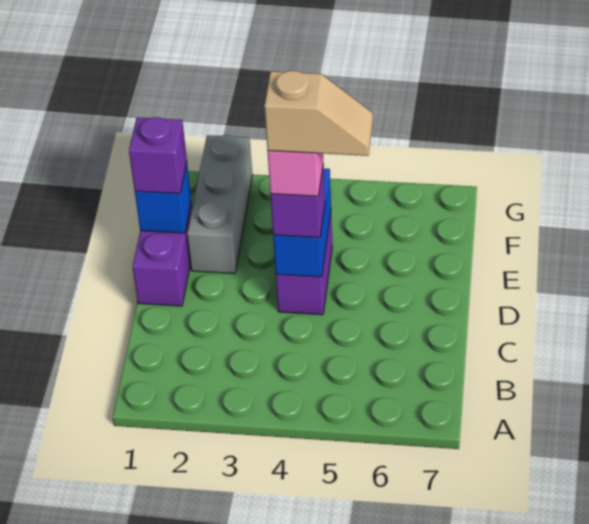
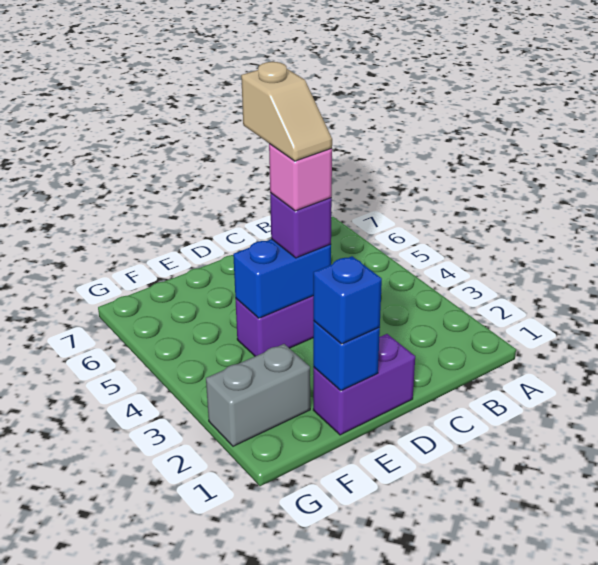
tan 1x2 slope [264,71,373,156] -> tan 1x2 slope turned to [241,62,332,161]
purple 1x1 brick [129,117,187,194] -> blue 1x1 brick [313,256,382,344]
grey 1x3 brick [187,135,252,274] -> grey 1x2 brick [206,344,310,446]

